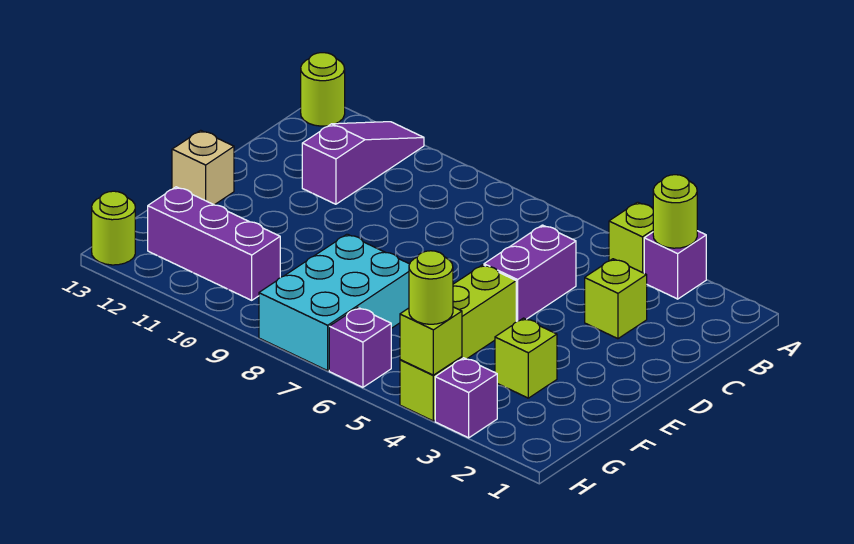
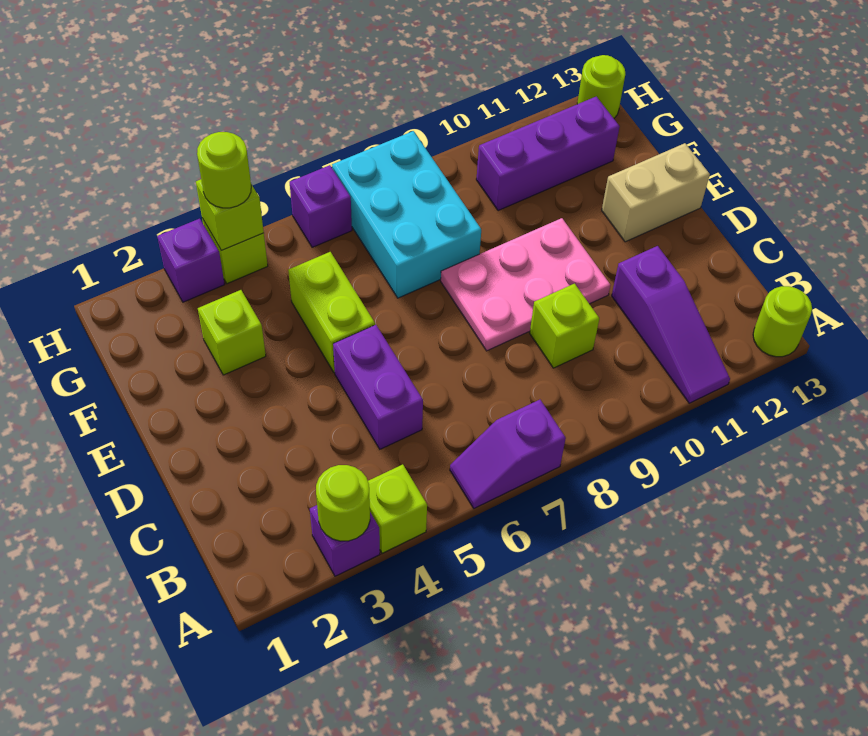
none -> purple 1x2 slope [450,400,566,508]
lime 1x1 brick [585,259,647,339] -> lime 1x1 brick moved to [530,284,599,368]
none -> pink 2x3 plate [441,218,610,351]
tan 1x1 brick [172,130,234,205] -> tan 1x2 brick [602,143,710,242]

